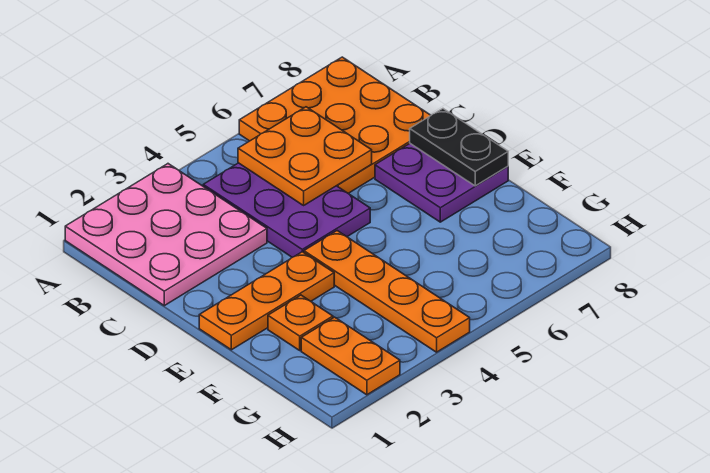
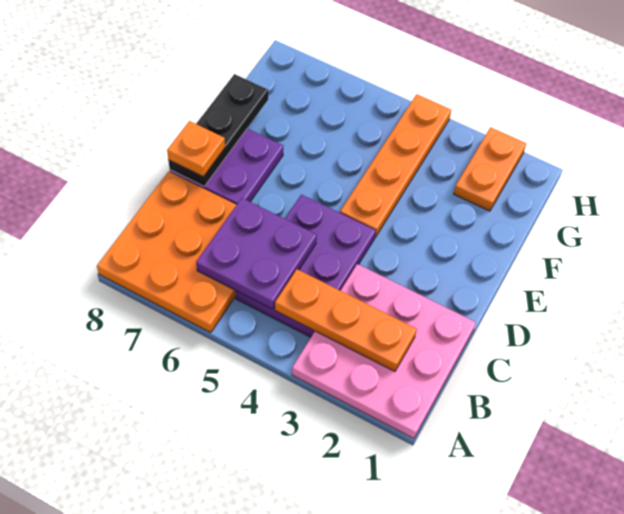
orange 2x2 plate [238,107,372,205] -> purple 2x2 plate [196,198,317,309]
black 1x2 plate [410,109,508,186] -> black 1x3 plate [168,74,268,186]
orange 1x3 plate [199,252,334,350] -> orange 1x3 plate moved to [275,269,417,372]
orange 1x1 plate [268,295,333,350] -> orange 1x1 plate moved to [167,121,225,177]

